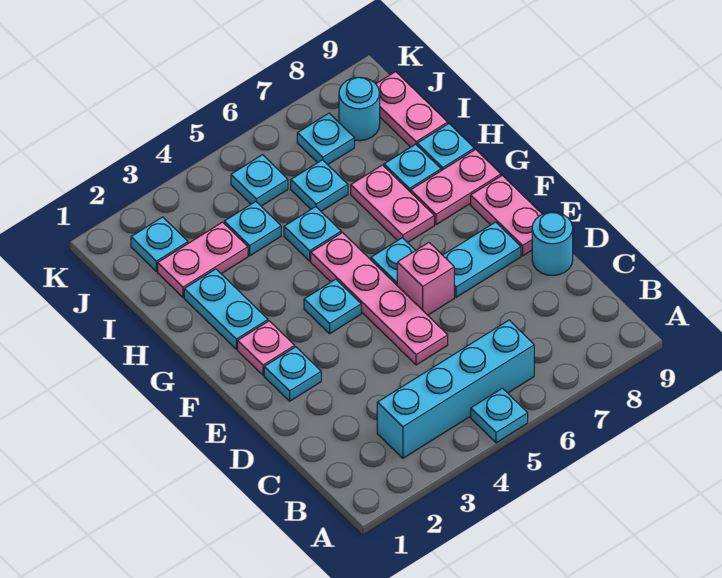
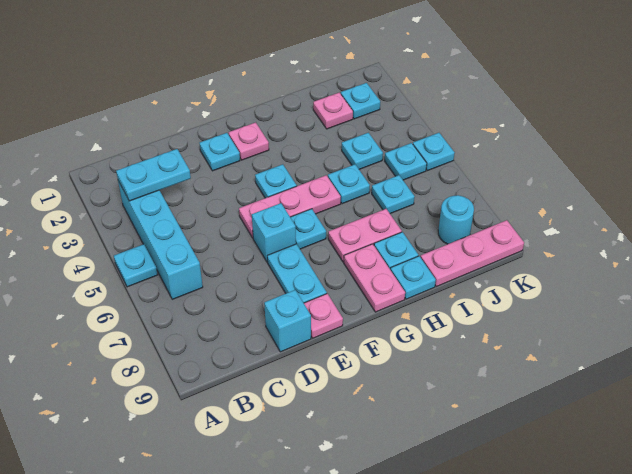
pink 1x4 plate [311,233,448,365] -> pink 1x3 plate [239,175,341,238]
cyan 1x1 round brick [532,212,573,276] -> cyan 1x1 brick [264,290,311,352]
pink 1x1 brick [397,243,454,315] -> cyan 1x1 brick [252,203,296,262]
pink 1x2 plate [471,175,542,256] -> pink 1x1 plate [304,294,343,338]
cyan 1x2 plate [184,269,268,349] -> cyan 1x2 plate moved to [116,149,191,201]
pink 1x2 plate [158,222,248,297] -> pink 1x1 plate [313,92,353,129]
pink 1x2 plate [376,72,448,147] -> pink 1x3 plate [421,220,524,287]
cyan 1x1 plate [297,113,354,165] -> cyan 1x1 plate moved to [413,133,455,171]

